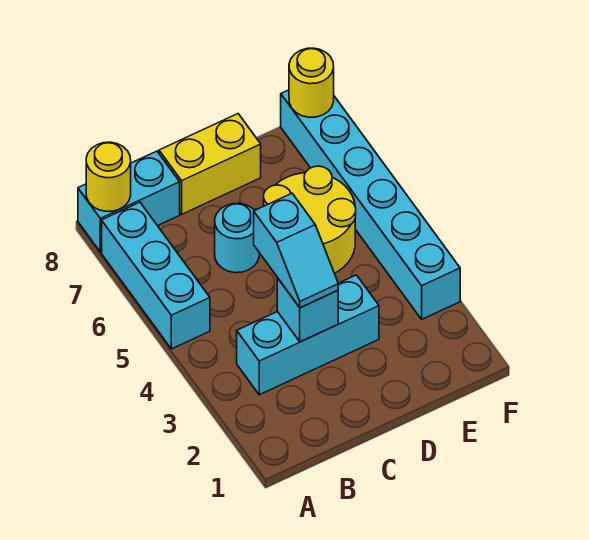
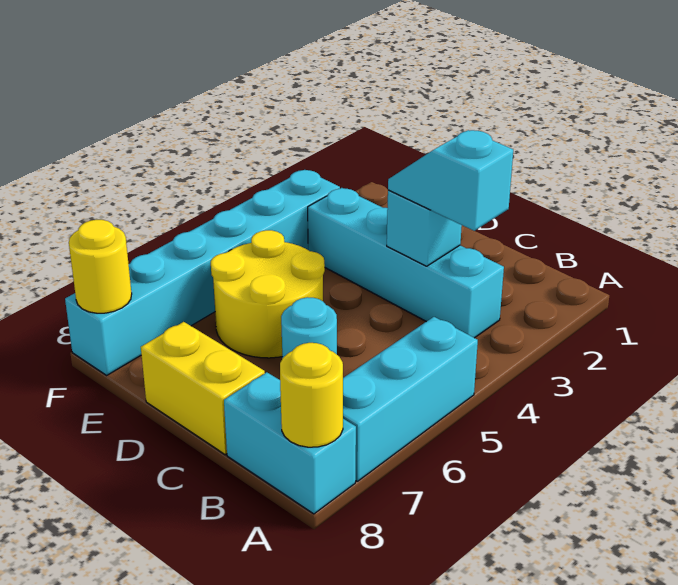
cyan 1x3 brick [237,275,379,395] -> cyan 1x4 brick [308,188,504,338]
cyan 1x2 slope [254,193,338,308] -> cyan 1x2 slope turned to [388,130,513,231]

